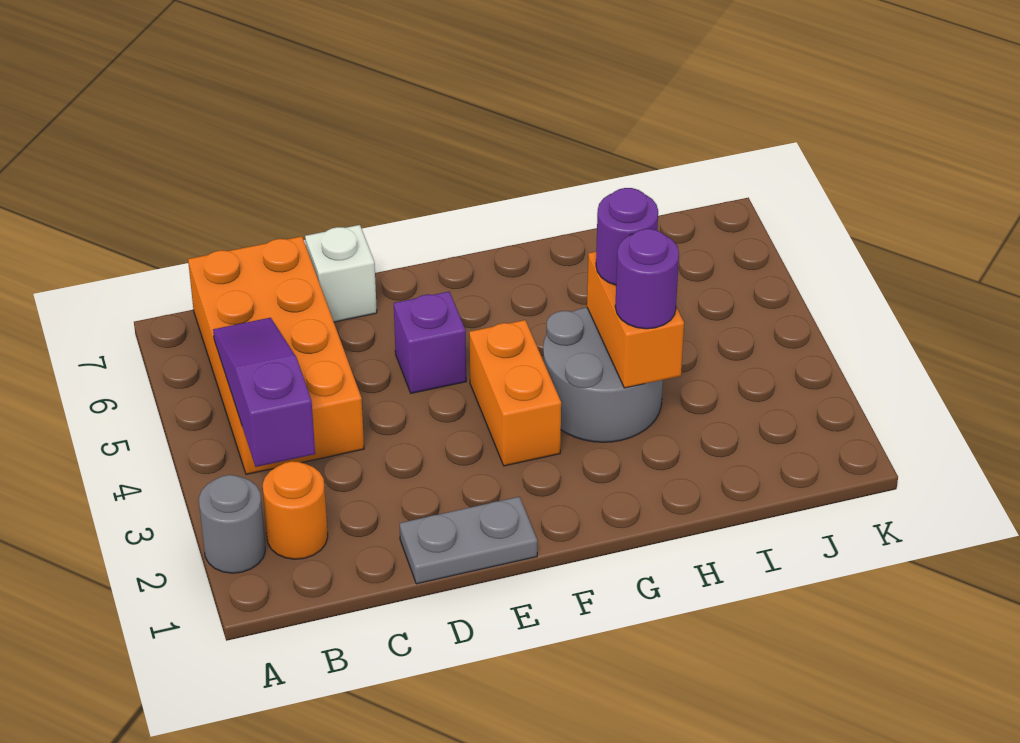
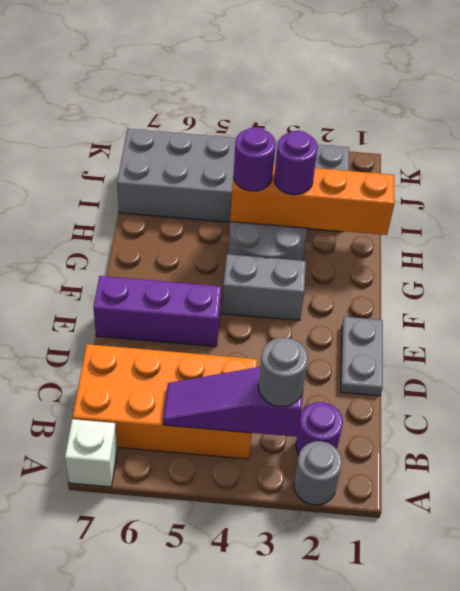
orange 1x1 round brick [263,461,328,559] -> purple 1x1 round brick [296,402,343,455]
none -> grey 1x1 round brick [258,337,308,407]
white 1x1 brick [305,225,377,322] -> white 1x1 brick moved to [65,419,118,487]
purple 1x1 brick [394,292,466,393] -> purple 1x3 brick [93,276,221,347]
orange 1x2 brick [469,320,561,466] -> grey 1x2 brick [222,254,306,320]
orange 1x2 brick [587,252,684,388] -> orange 1x4 brick [230,165,395,235]
none -> grey 2x6 brick [117,129,349,232]

